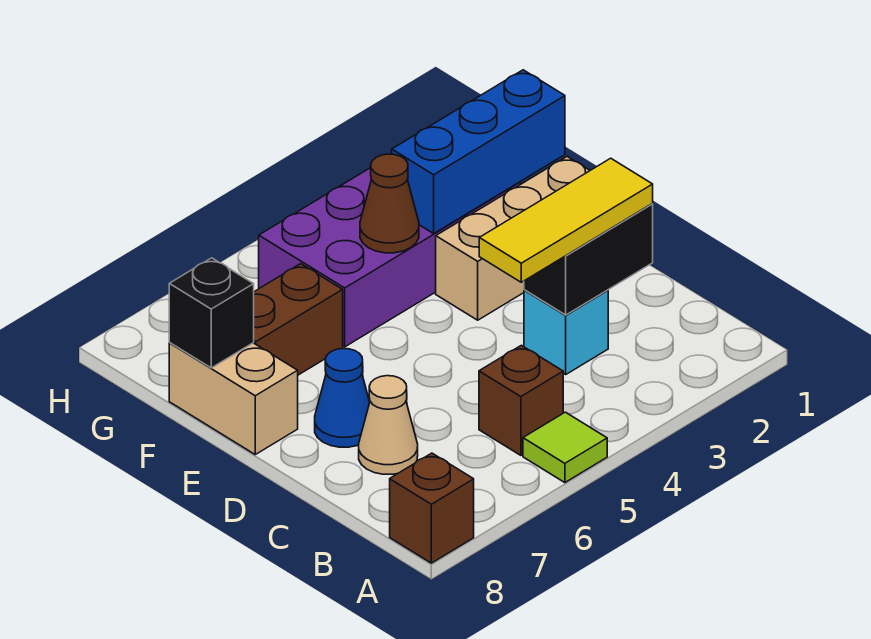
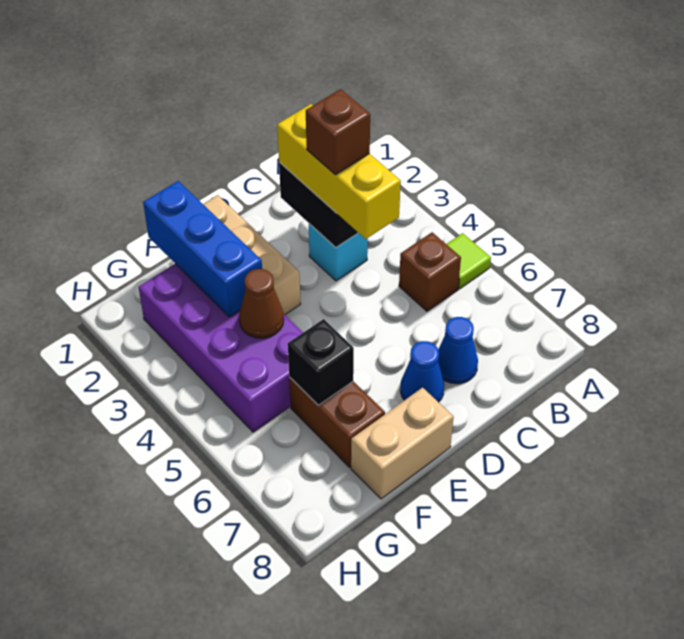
brown 1x1 brick [390,453,474,563] -> brown 1x1 brick moved to [306,89,370,175]
yellow 1x3 tile [479,158,653,282] -> yellow 1x3 brick [277,104,401,239]
tan 1x1 cone [359,376,418,474] -> blue 1x1 cone [438,317,478,384]
black 1x1 brick [169,258,254,368] -> black 1x1 brick moved to [288,319,354,405]

